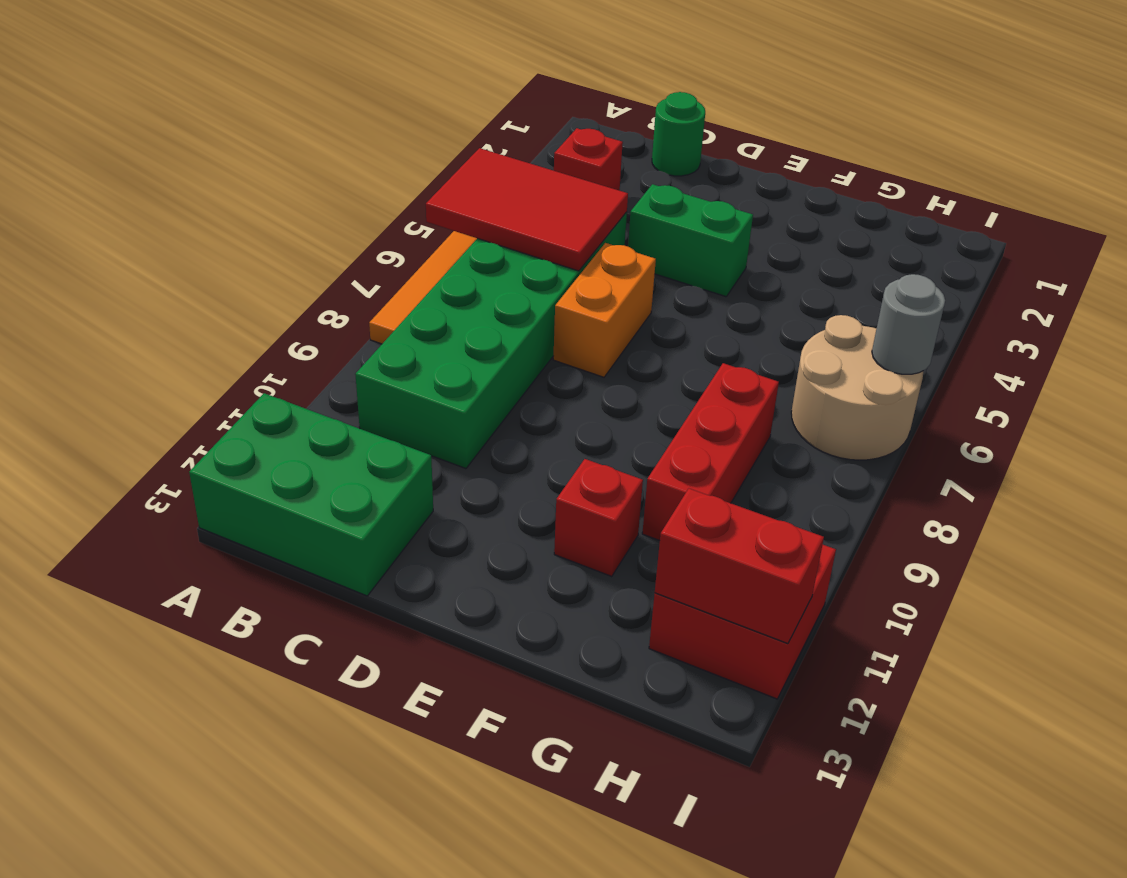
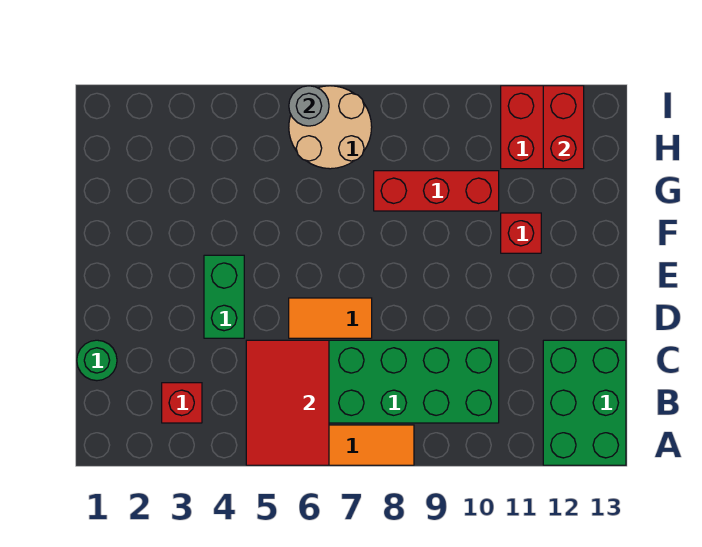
orange 1x2 brick [553,243,656,377] -> orange 1x2 tile [289,298,372,338]

